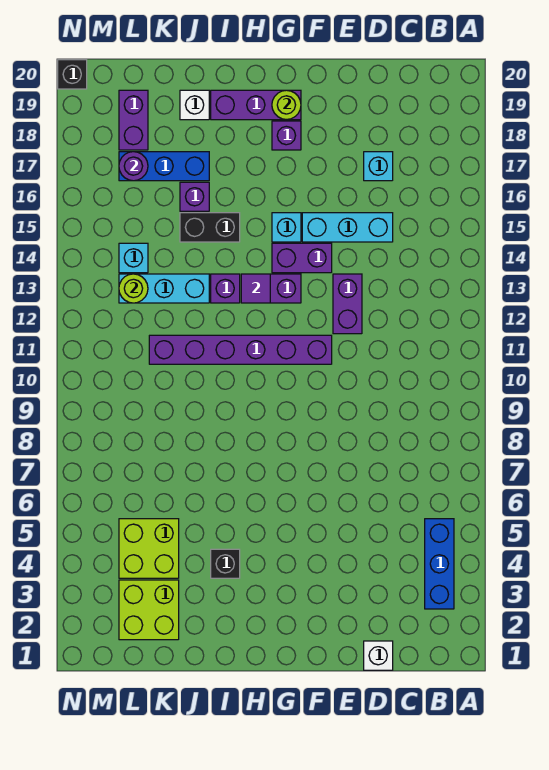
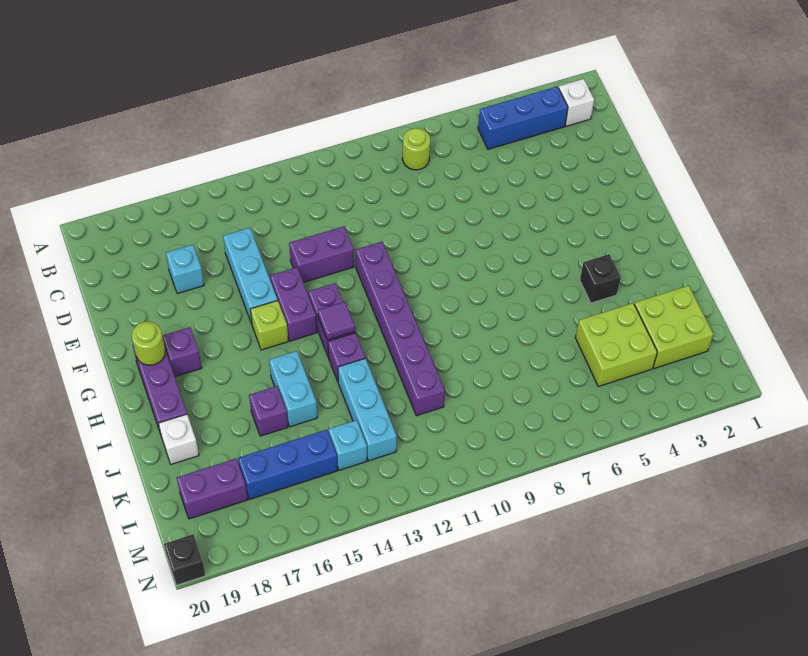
white 1x1 brick [364,641,393,670] -> white 1x1 brick moved to [559,79,594,126]
cyan 1x1 brick [272,213,301,242] -> lime 1x1 brick [250,301,288,350]
black 1x2 brick [180,213,240,242] -> cyan 1x2 brick [269,351,317,427]
blue 1x3 brick [119,152,209,181] -> blue 1x3 brick turned to [238,430,338,499]
lime 1x1 round brick [119,274,148,303] -> lime 1x1 round brick moved to [402,128,430,170]
purple 1x1 round brick [119,152,148,181] -> none

